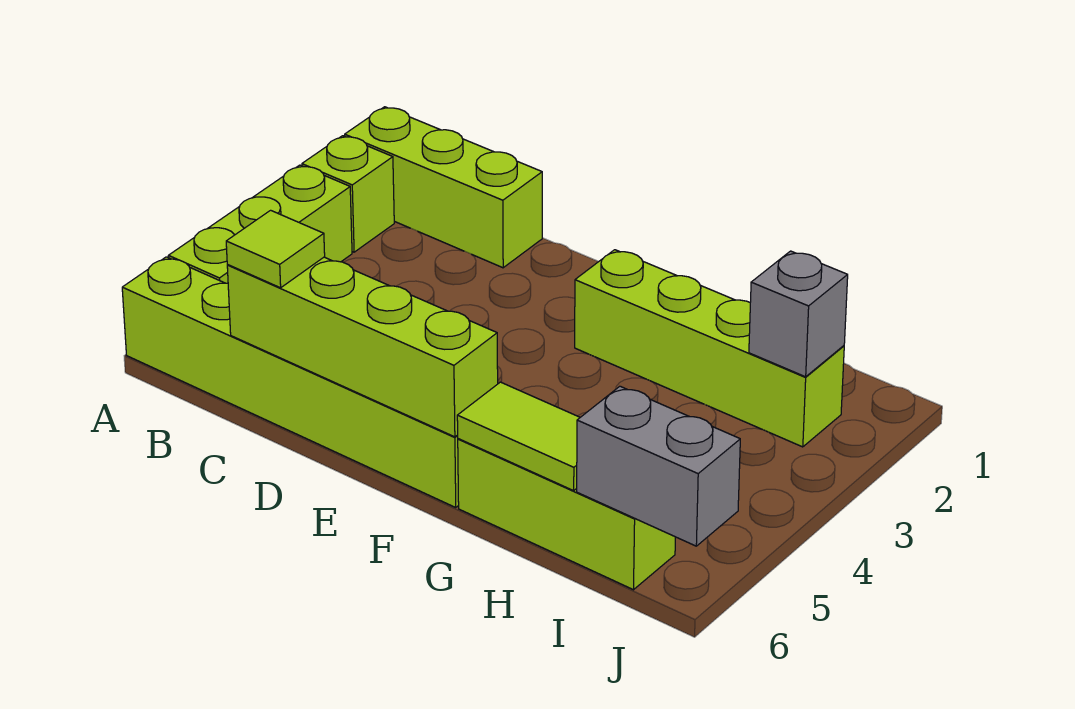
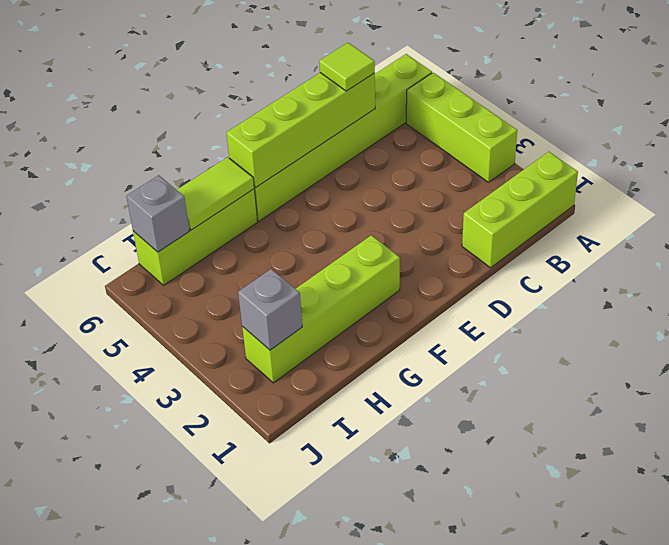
lime 1x1 brick [302,136,394,252] -> none
grey 1x2 brick [577,386,740,546] -> grey 1x1 brick [126,175,189,252]

